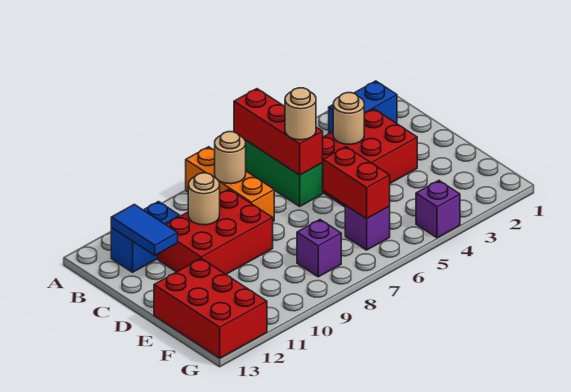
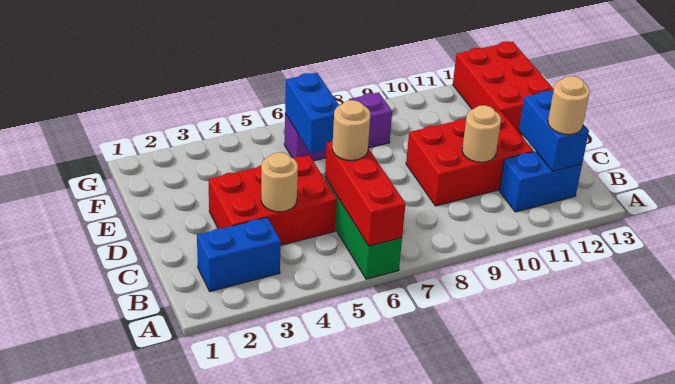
orange 1x3 brick [186,147,274,221] -> none
tan 1x1 round brick [215,132,246,184] -> tan 1x1 round brick moved to [548,76,590,135]
blue 1x2 tile [111,204,178,255] -> blue 1x2 brick [519,90,589,171]
red 1x2 brick [323,147,390,219] -> blue 1x2 brick [285,73,339,153]
purple 1x1 brick [416,180,460,238] -> none

